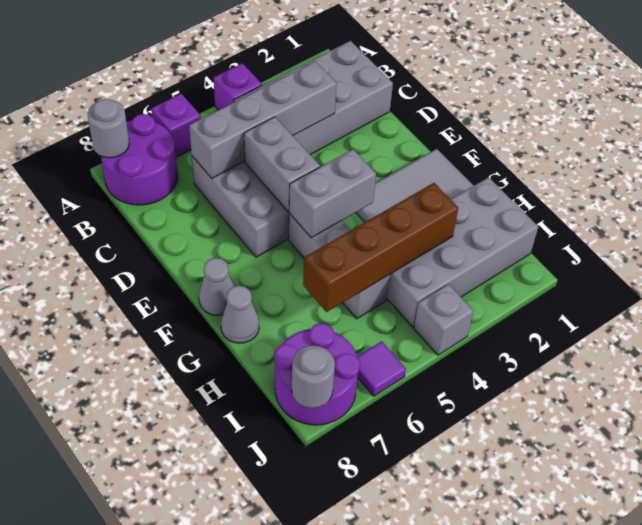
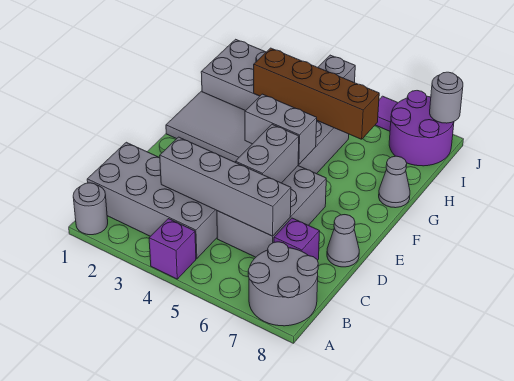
purple 1x1 brick [151,94,201,157] -> purple 1x1 brick moved to [274,218,320,260]
purple 2x2 round brick [101,114,178,205] -> grey 2x2 round brick [248,242,318,326]
grey 1x1 round brick [87,99,129,158] -> grey 1x1 round brick moved to [73,183,108,235]
grey 1x1 cone [199,258,234,315] -> grey 1x1 cone moved to [327,215,359,267]

